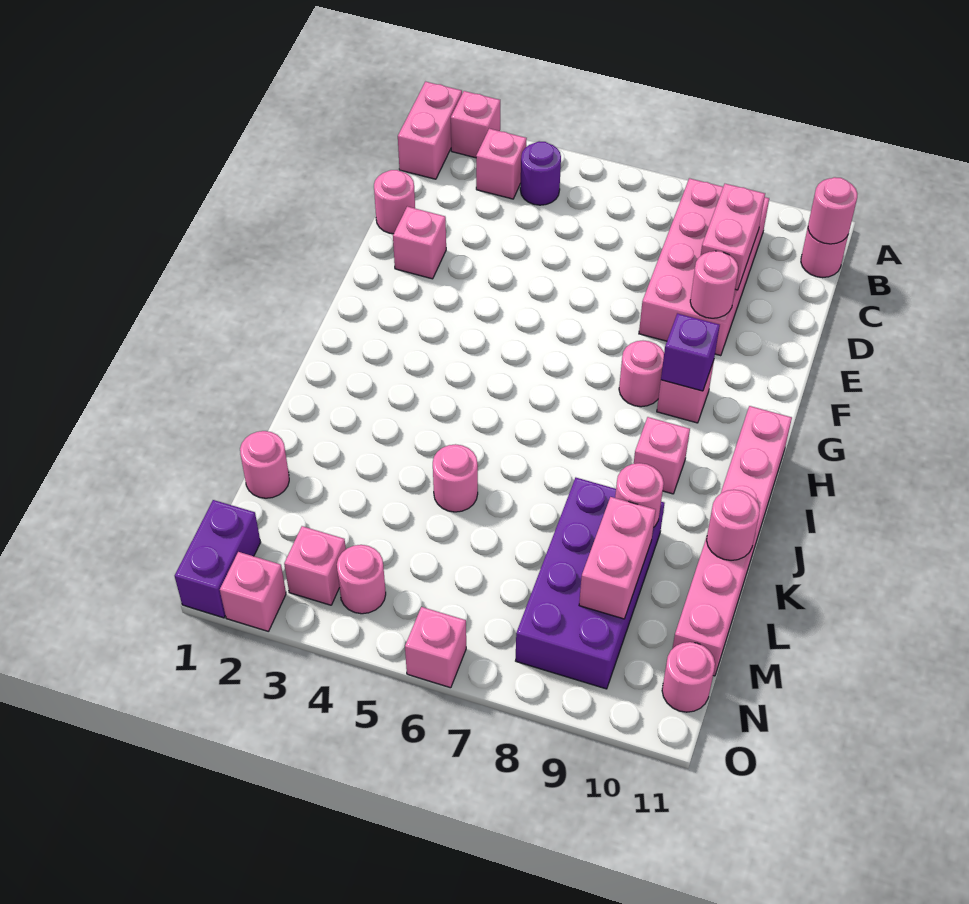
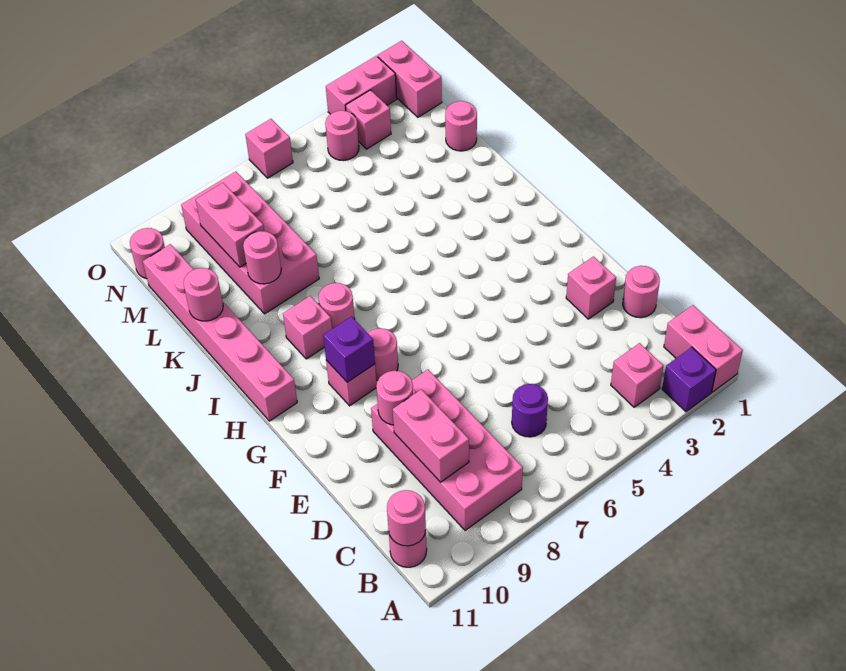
pink 1x1 brick [451,91,500,158] -> purple 1x1 brick [662,347,716,412]
purple 1x1 round brick [520,141,561,205] -> purple 1x1 round brick moved to [512,384,548,437]
pink 1x1 round brick [433,444,478,512] -> pink 1x1 round brick moved to [318,283,355,329]
purple 2x4 brick [516,478,664,689] -> pink 2x4 brick [181,172,319,314]
purple 1x2 brick [175,500,261,618] -> pink 1x2 brick [378,41,442,117]
pink 1x1 brick [220,552,286,632] -> pink 1x2 brick [326,56,397,114]

